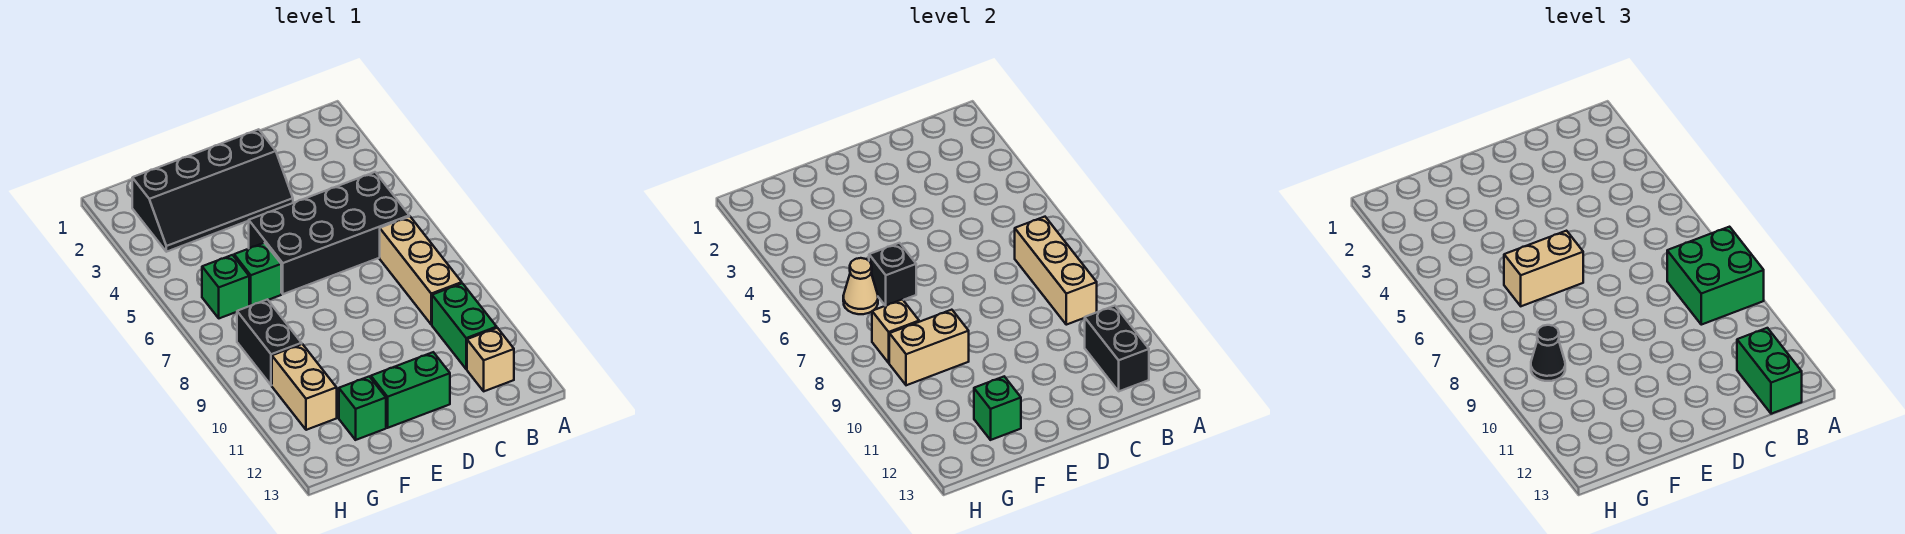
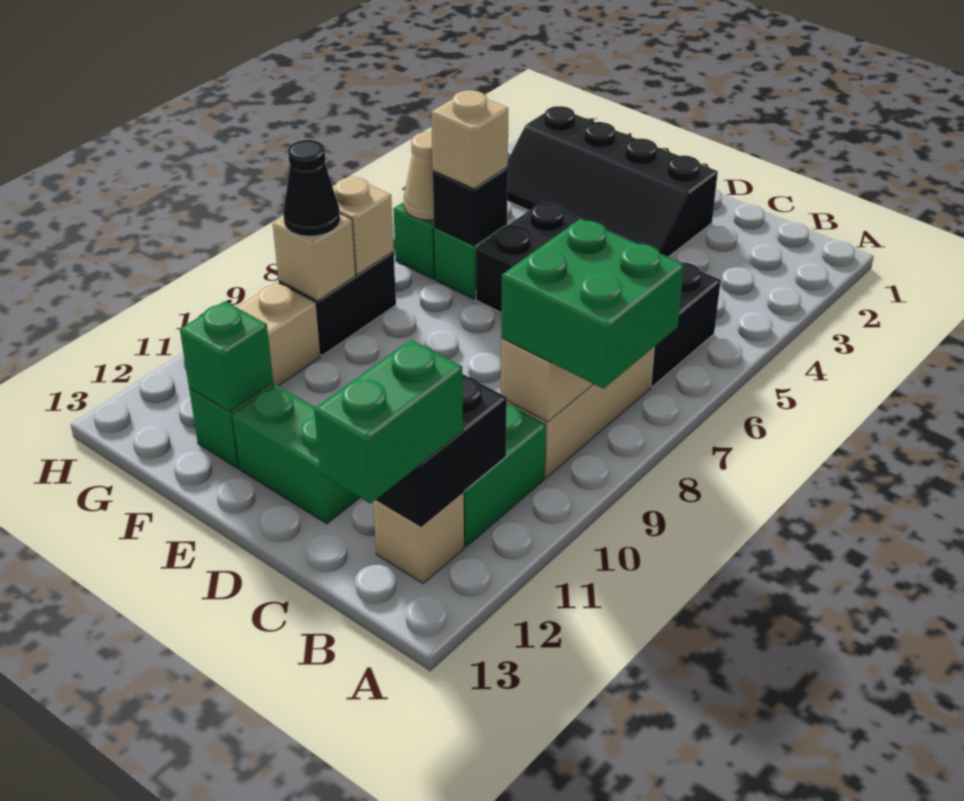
tan 1x2 brick [1504,231,1583,306] -> tan 1x1 brick [431,90,508,189]
tan 1x2 brick [889,310,969,385] -> tan 1x1 brick [273,214,356,301]

